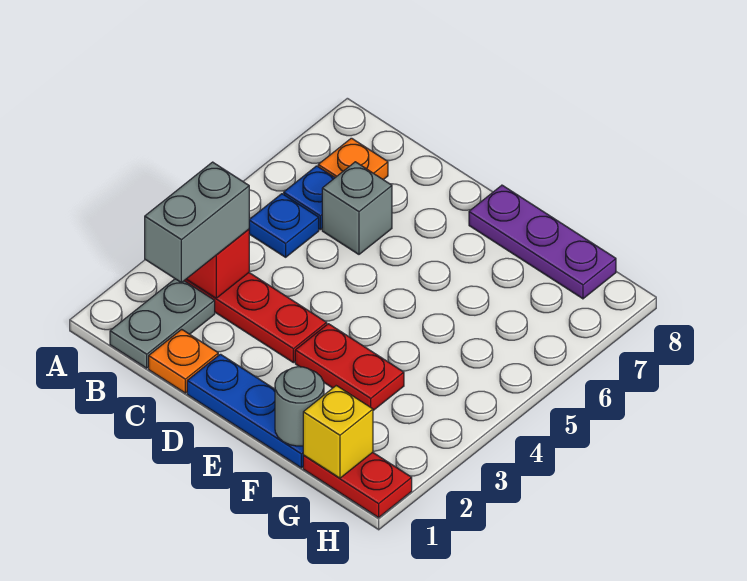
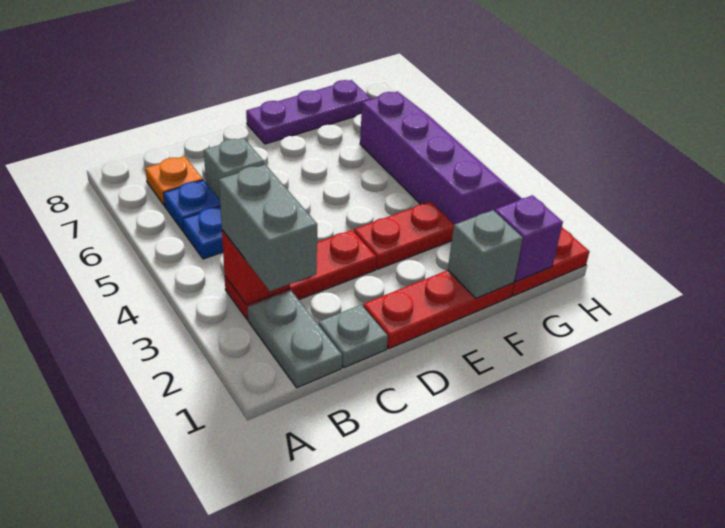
orange 1x1 plate [149,329,218,393] -> grey 1x1 plate [319,305,388,368]
blue 1x3 plate [187,354,303,468] -> red 1x3 plate [363,270,514,349]
grey 1x1 round brick [275,367,324,446] -> grey 1x1 brick [448,210,523,298]
yellow 1x1 brick [303,386,373,478] -> purple 1x1 brick [495,195,563,282]
none -> purple 2x4 slope [360,91,522,225]

